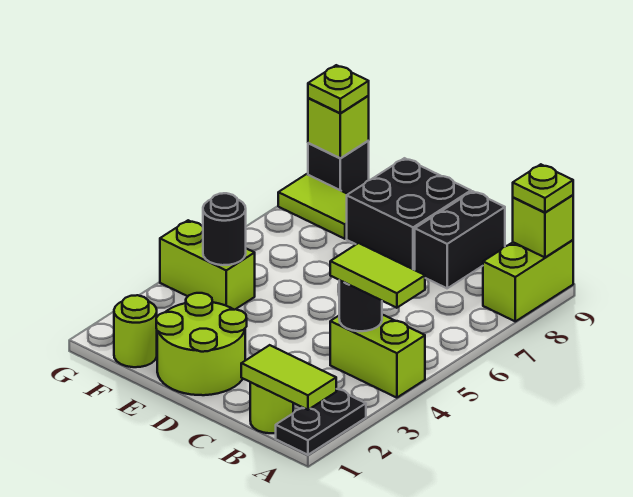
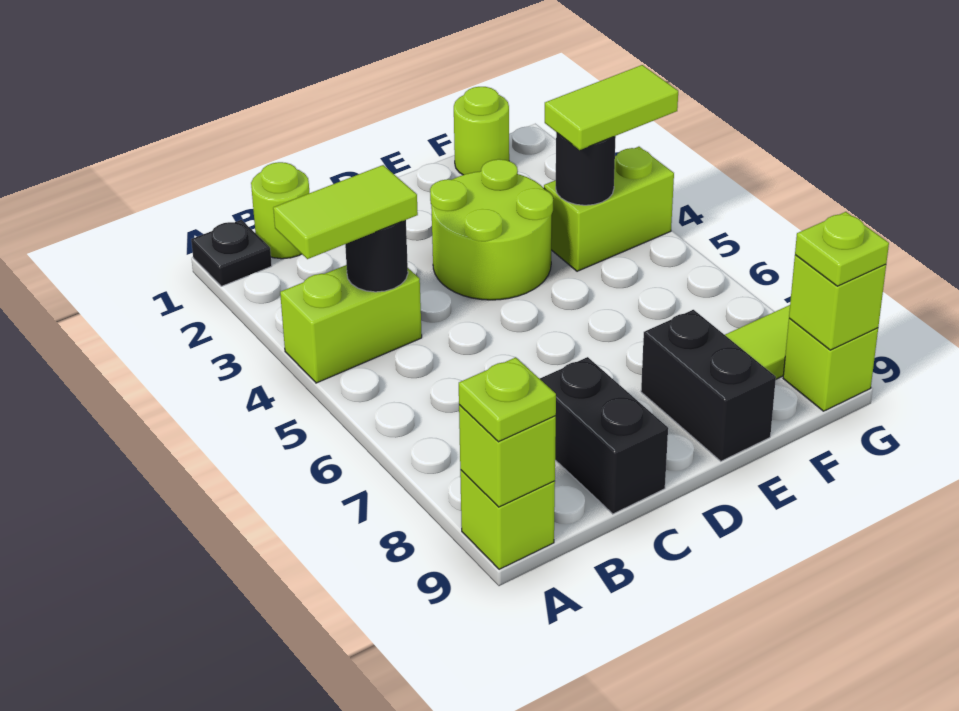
black 1x2 plate [276,389,366,455] -> black 1x1 plate [191,220,272,286]
lime 1x2 tile [241,345,336,410] -> lime 1x2 tile moved to [545,65,678,150]
lime 1x2 brick [483,240,573,321] -> lime 1x1 brick [460,470,555,569]
lime 2x2 round brick [156,293,247,395] -> lime 2x2 round brick moved to [430,159,553,300]
black 2x2 brick [347,158,471,270] -> black 1x2 brick [641,310,776,461]
black 1x1 brick [308,141,369,194] -> lime 1x1 brick [783,318,878,411]

